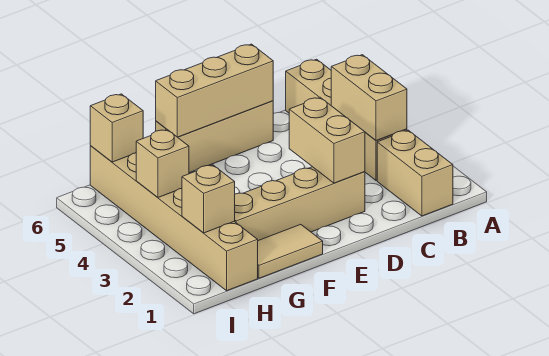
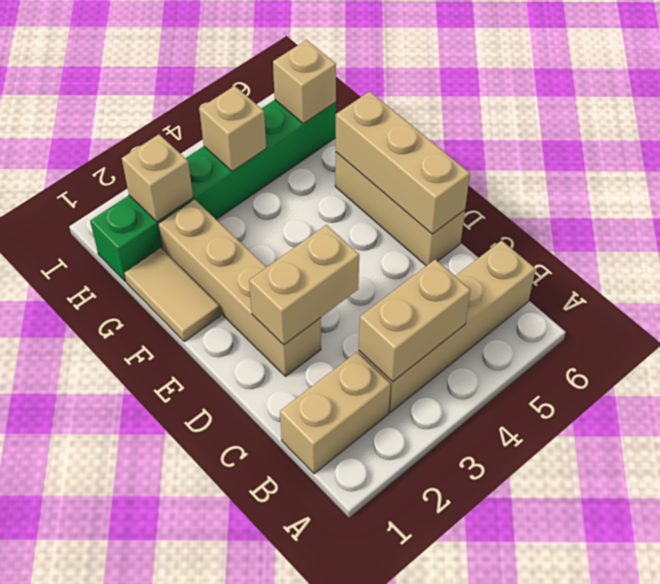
tan 1x6 brick [90,146,258,291] -> green 1x6 brick [90,100,336,282]

